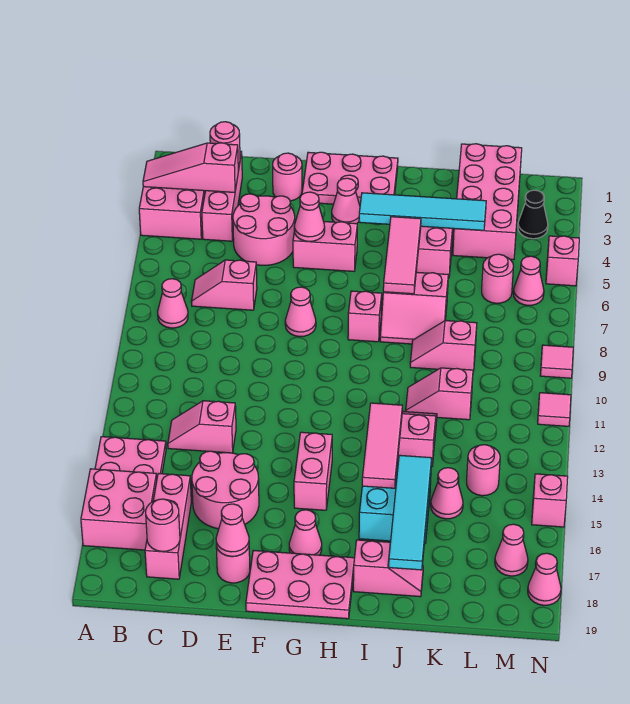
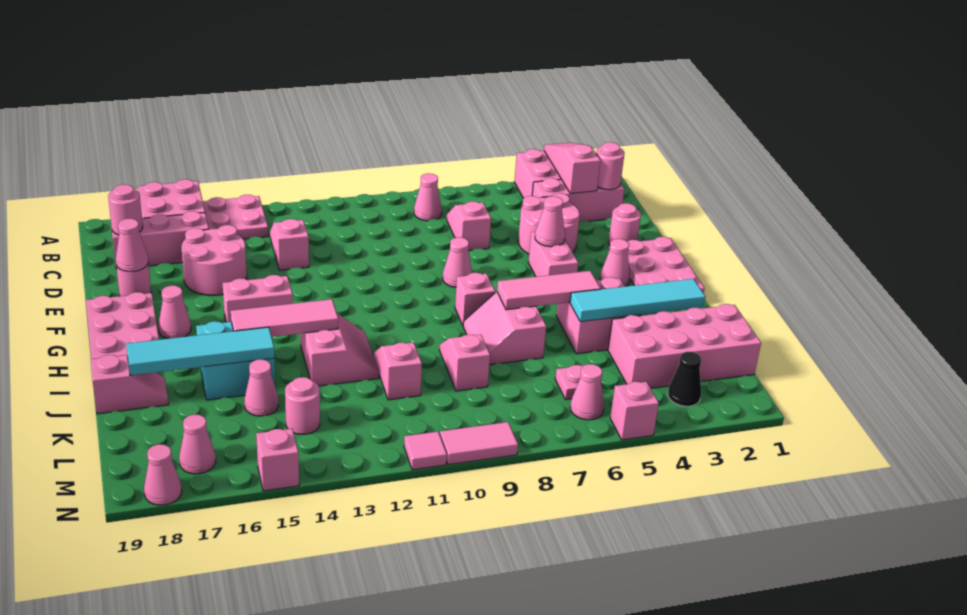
cyan 1x4 tile [359,193,486,230] -> cyan 1x4 tile turned to [570,279,705,322]
pink 1x2 slope [353,540,423,597] -> pink 1x2 slope turned to [91,355,169,414]
pink 1x1 round brick [482,254,513,303] -> pink 1x1 plate [555,365,583,400]
pink 1x1 tile [540,345,573,378] -> pink 1x2 tile [440,422,518,465]

